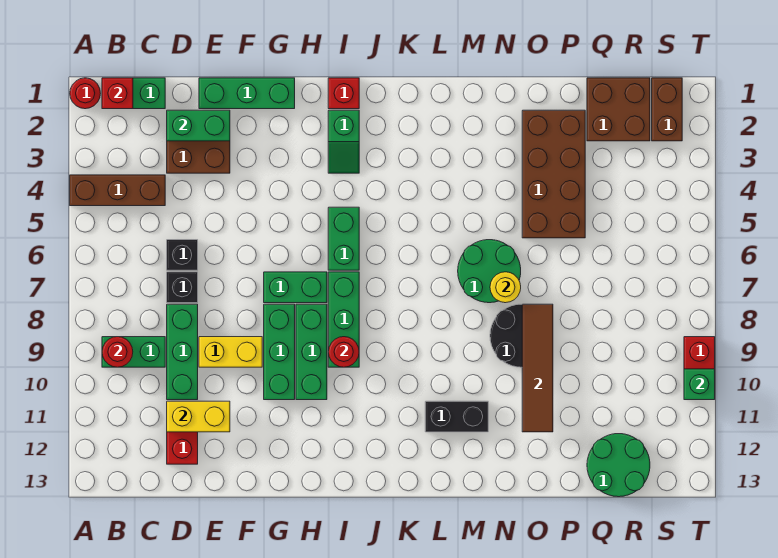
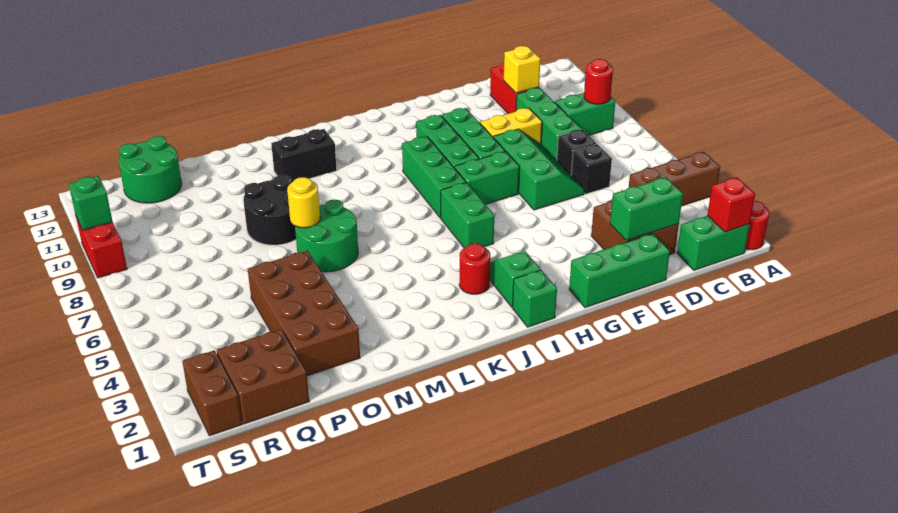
yellow 1x2 brick [167,401,230,432] -> yellow 1x1 brick [504,46,540,93]
none -> green 2x3 slope [493,129,584,210]
red 1x1 brick [328,78,359,109] -> green 1x1 brick [513,270,557,327]
red 1x1 round brick [328,337,359,367] -> red 1x1 round brick moved to [459,244,490,294]
brown 1x4 tile [522,304,553,432] -> none

